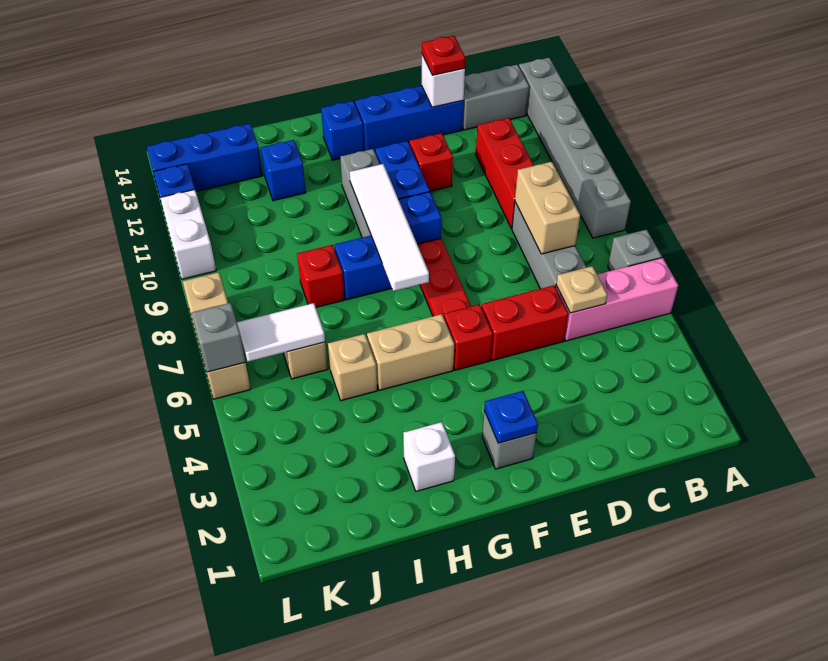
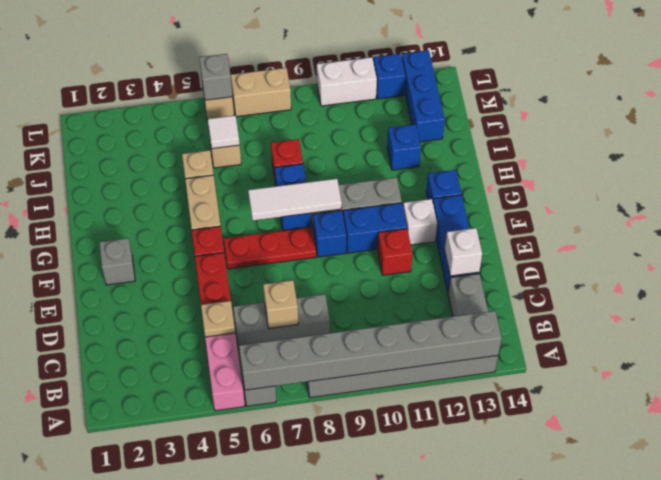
none -> grey 1x8 brick [239,311,502,390]
tan 1x2 brick [515,162,580,254] -> tan 1x1 brick [263,280,298,329]
red 1x3 brick [476,118,534,229] -> none
red 1x1 plate [422,36,465,75] -> none
blue 1x1 plate [484,391,538,443] -> none
white 1x4 tile [350,164,429,291] -> white 1x3 tile [248,179,342,221]
white 1x1 brick [403,422,455,491] -> white 1x1 brick moved to [403,199,437,245]
white 1x2 tile [237,303,325,362] -> white 1x1 tile [208,115,240,149]

